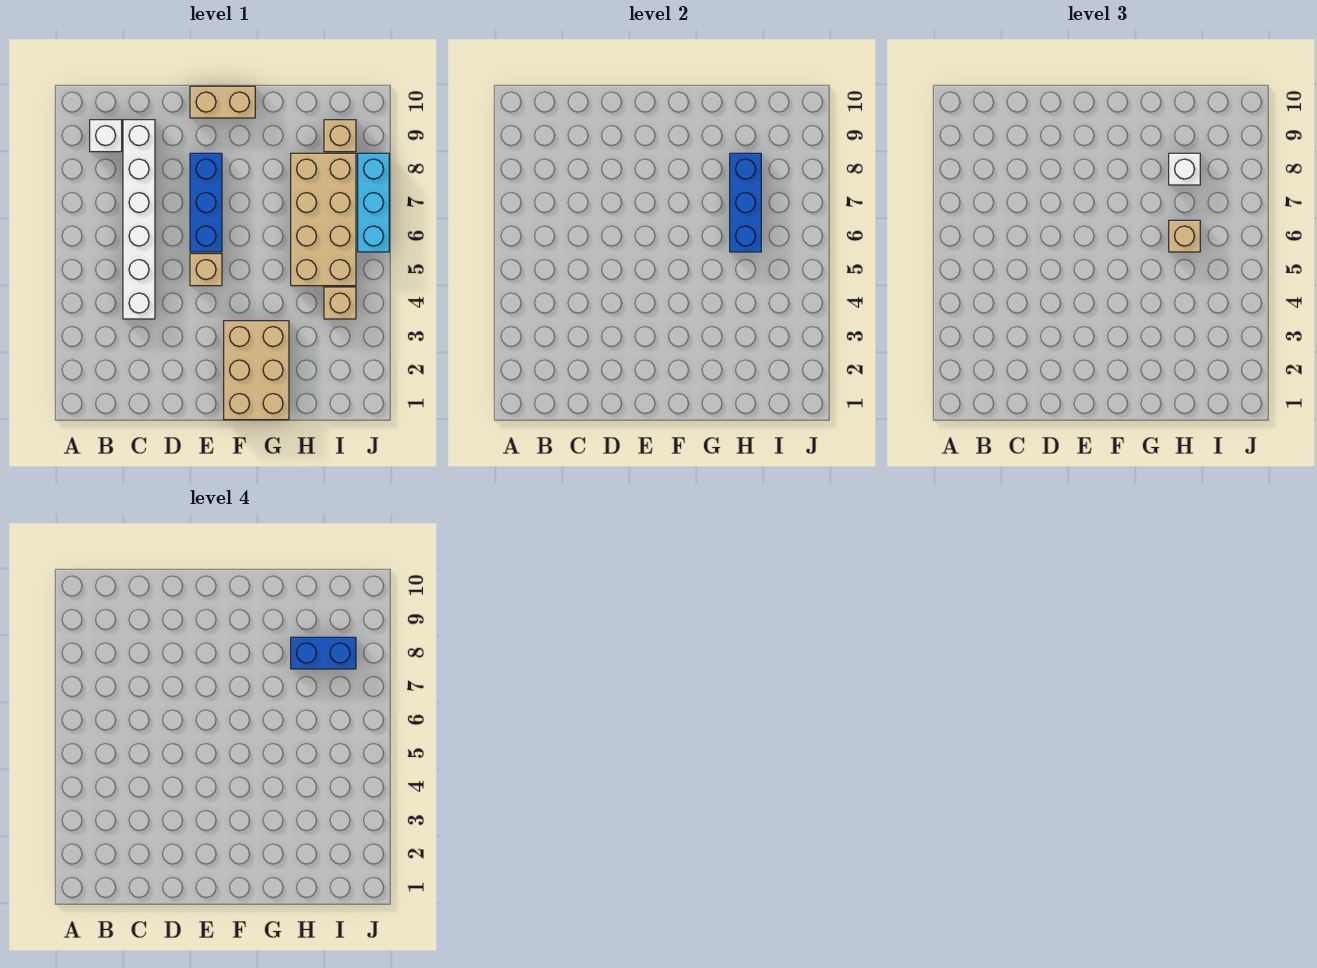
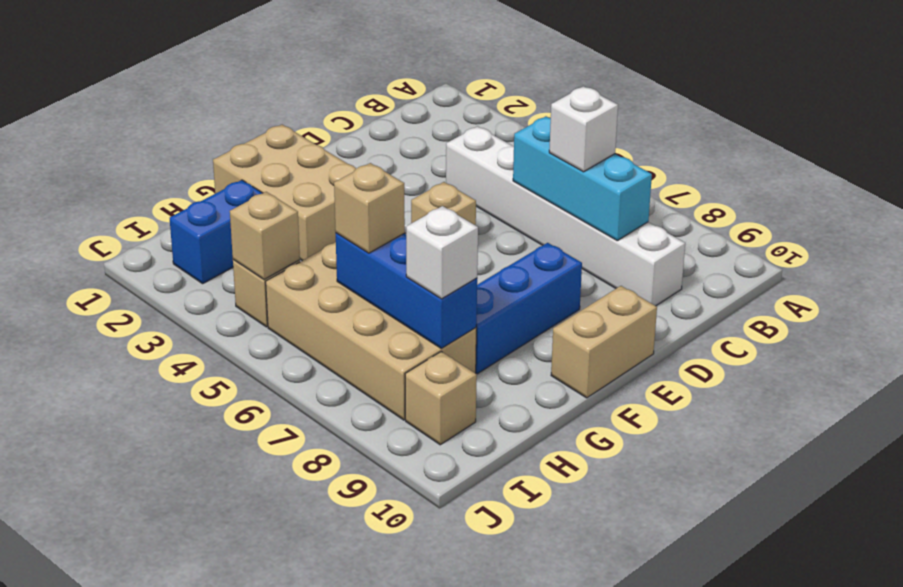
white 1x1 brick [90,120,122,152] -> white 1x1 brick moved to [549,86,618,172]
blue 1x3 brick [190,153,222,252] -> blue 1x3 brick turned to [476,243,582,374]
blue 1x2 brick [291,637,356,669] -> blue 1x2 brick moved to [170,180,263,284]
none -> tan 1x1 brick [230,192,300,279]
cyan 1x3 brick [358,153,389,252] -> cyan 1x3 brick moved to [513,116,652,240]

